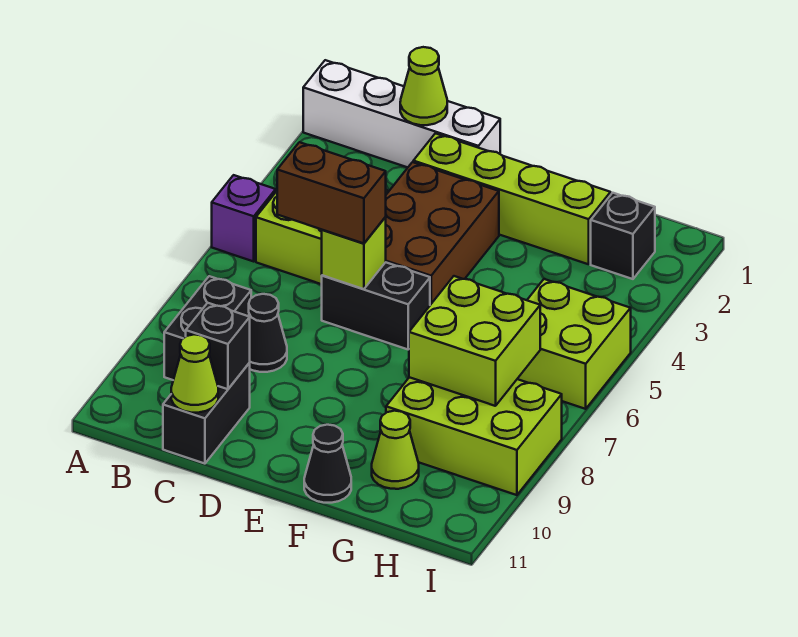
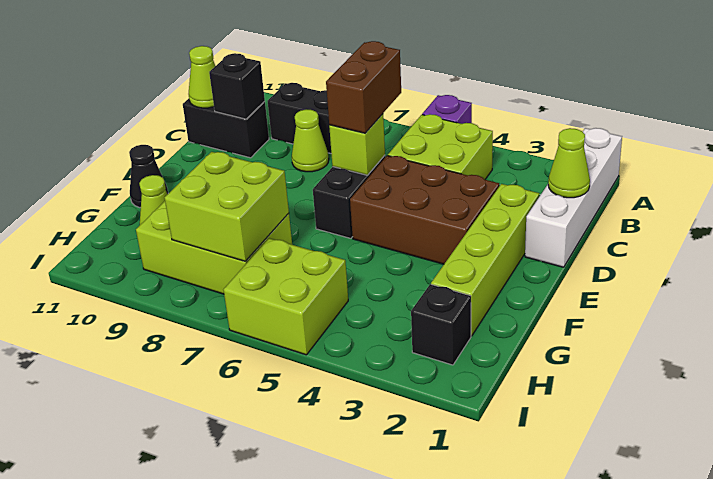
black 1x1 cone [249,294,287,372] -> lime 1x1 cone [292,109,329,172]
lime 2x3 brick [386,377,562,495] -> lime 2x3 brick turned to [136,201,292,294]

